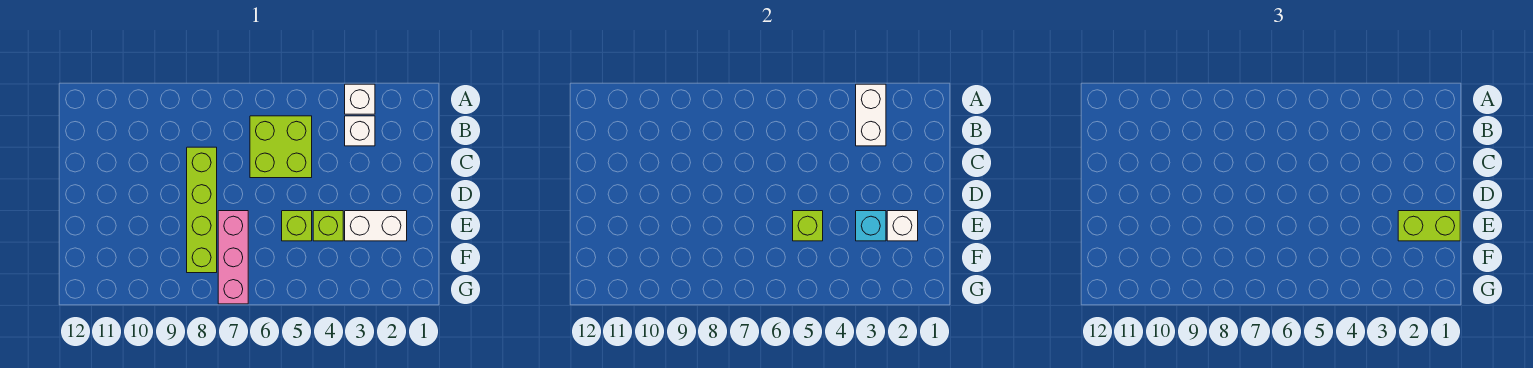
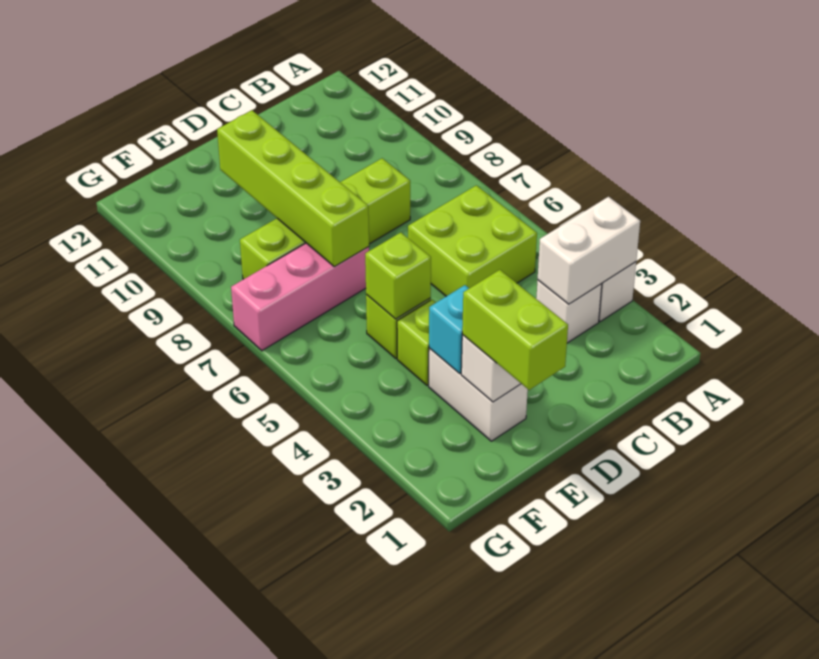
none -> lime 1x4 brick [217,110,369,267]

